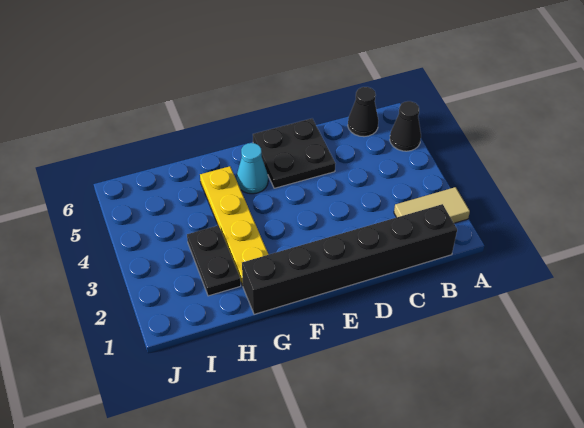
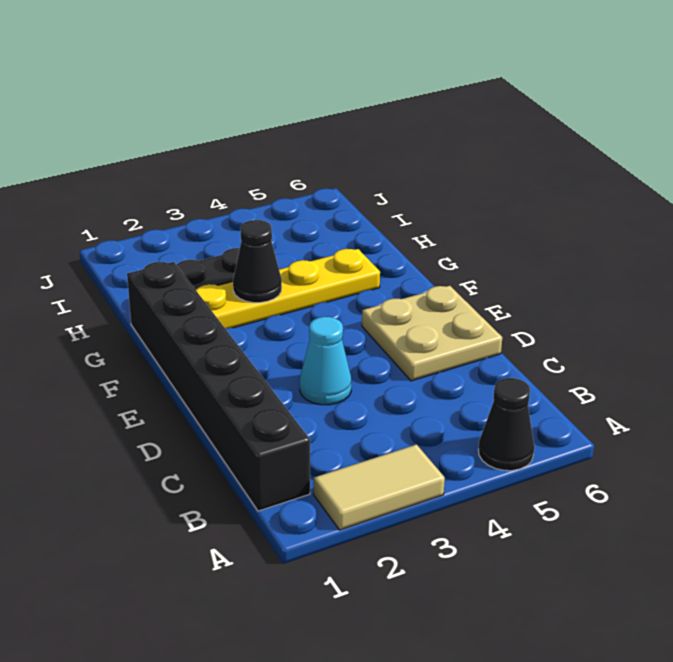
tan 1x2 tile [394,187,470,223] -> tan 1x2 tile turned to [314,445,445,530]
black 1x1 cone [348,87,379,137] -> black 1x1 cone moved to [233,220,282,303]
black 2x2 plate [253,119,336,188] -> tan 2x2 plate [362,286,502,381]
cyan 1x1 cone [236,143,268,194] -> cyan 1x1 cone moved to [300,317,351,405]

